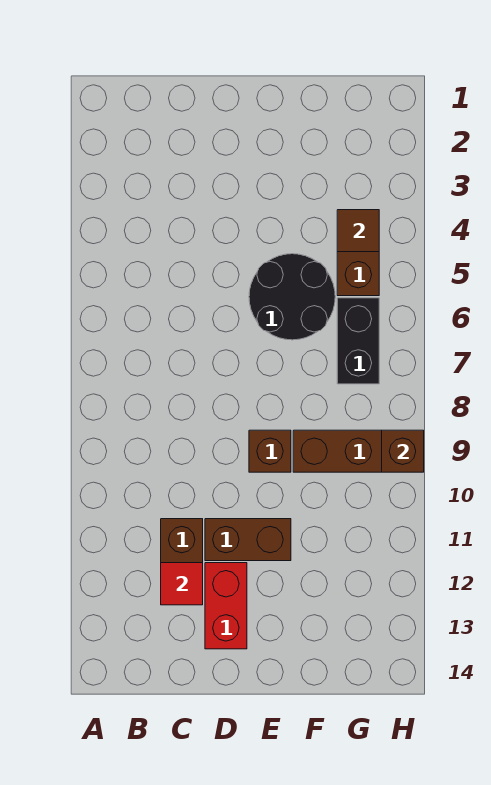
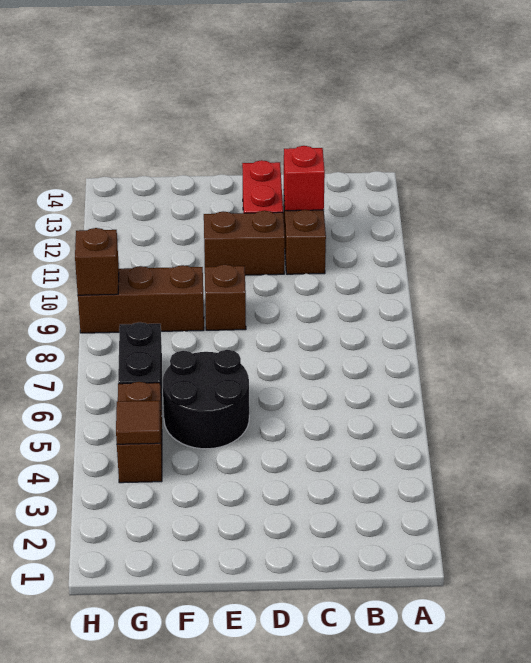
red 1x1 tile [161,563,203,605] -> red 1x1 brick [284,146,325,211]

